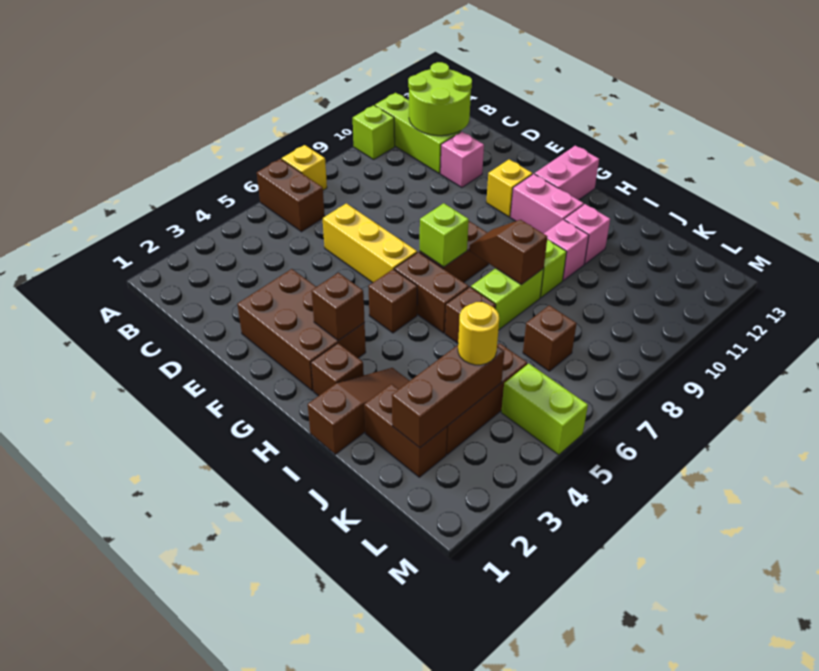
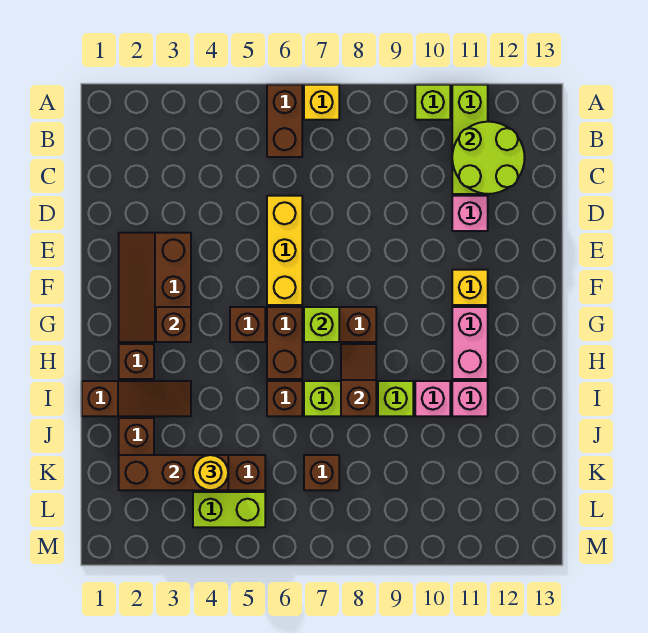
brown 2x3 brick [237,269,366,391] -> brown 2x3 slope [119,233,191,342]
pink 1x2 brick [535,146,599,200] -> none
lime 1x2 brick [501,364,588,455] -> lime 1x2 brick turned to [193,492,265,527]

